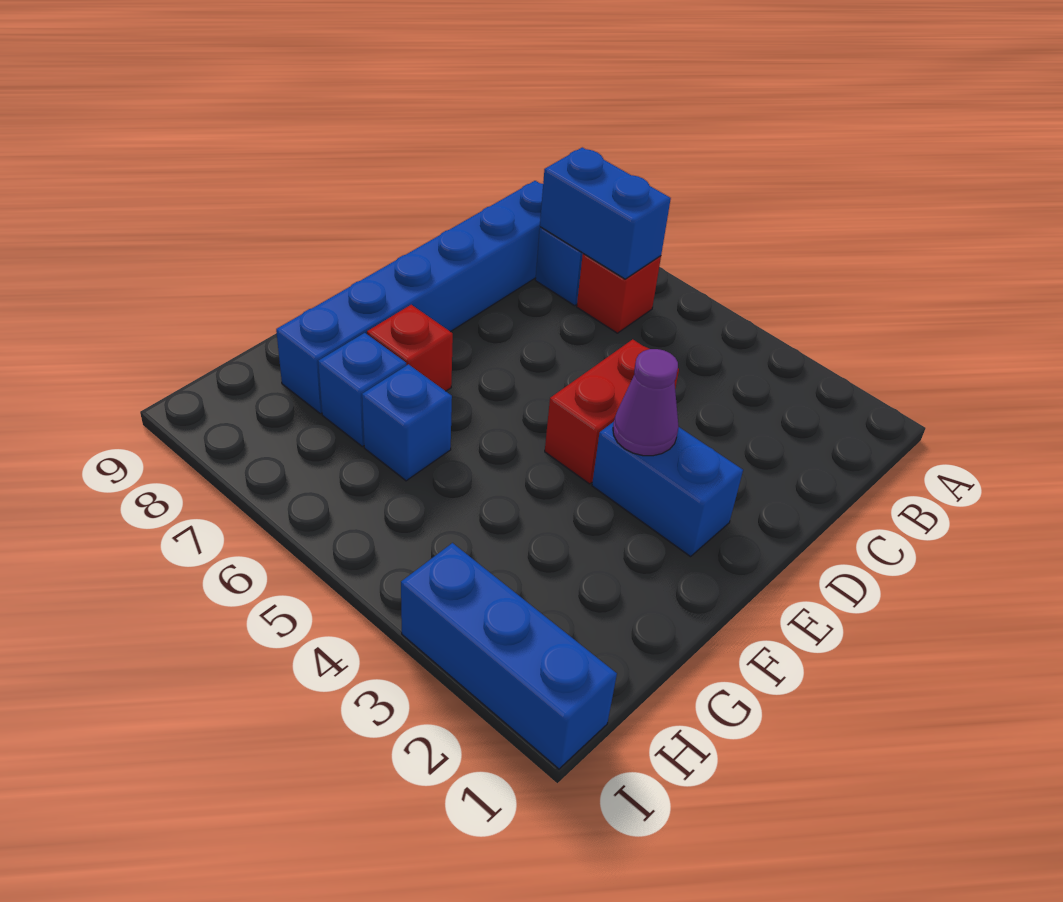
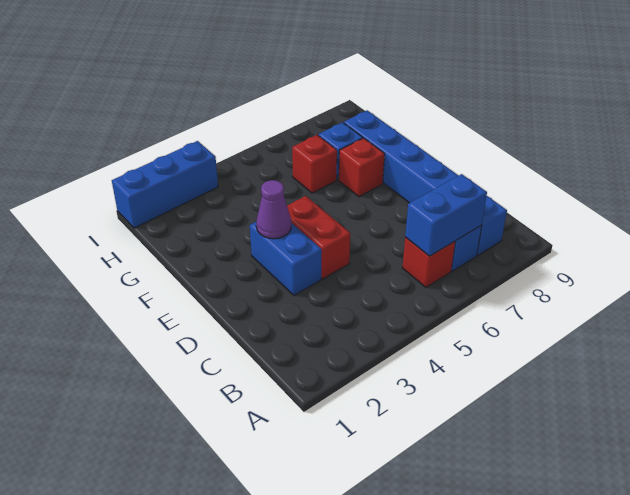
blue 1x2 brick [592,422,743,557] -> blue 1x2 brick turned to [250,222,322,295]
blue 1x1 brick [362,364,452,481] -> red 1x1 brick [292,135,337,193]

